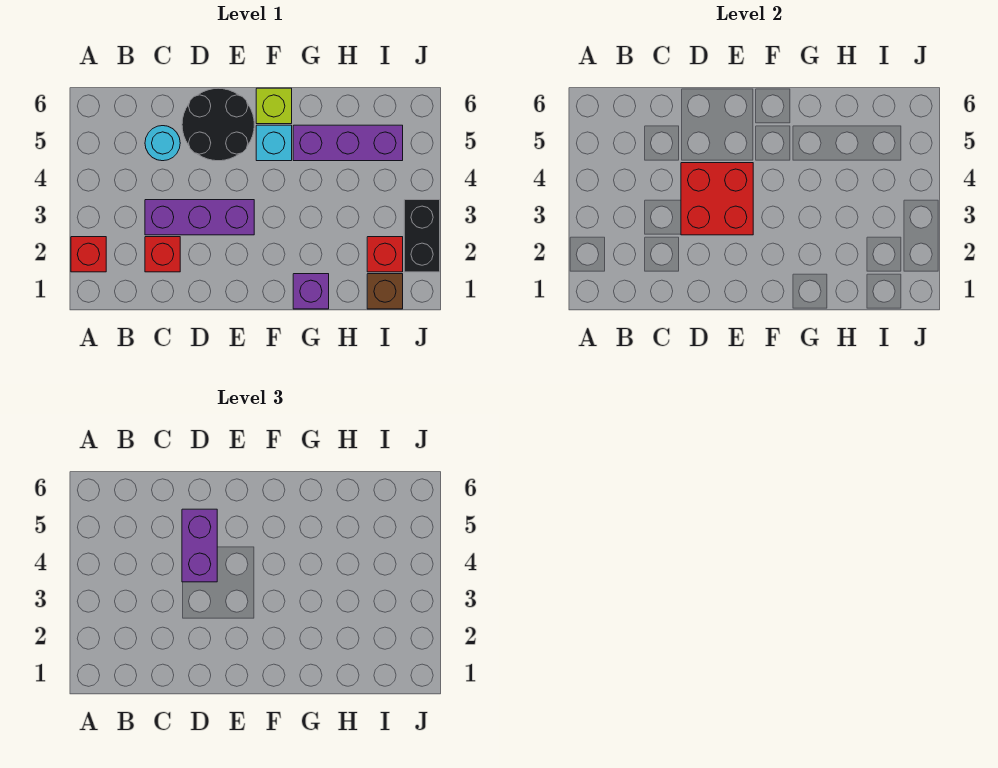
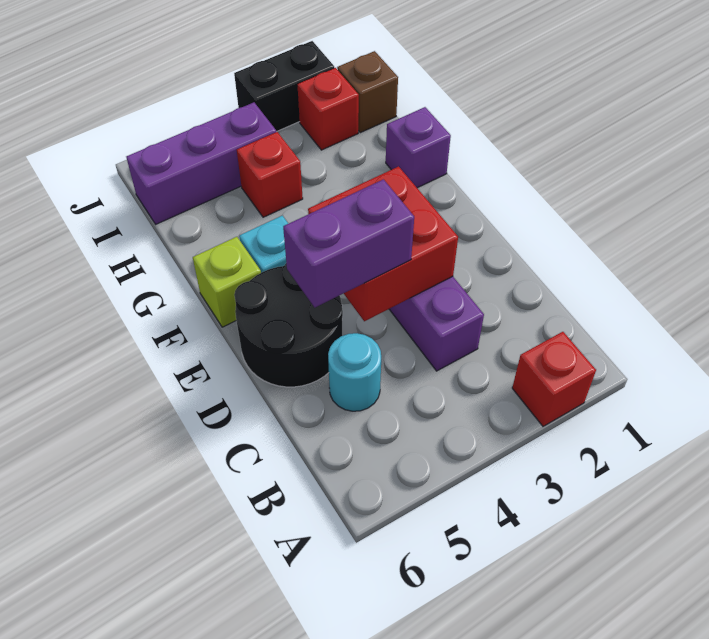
red 1x1 brick [145,237,180,272] -> red 1x1 brick moved to [237,132,303,217]
purple 1x3 brick [293,125,403,161] -> purple 1x3 brick turned to [126,102,276,224]

